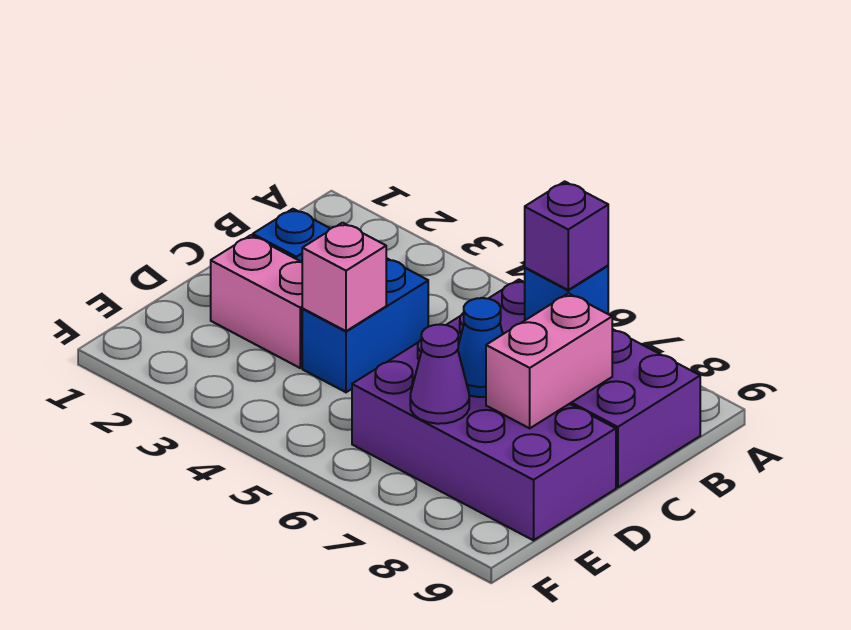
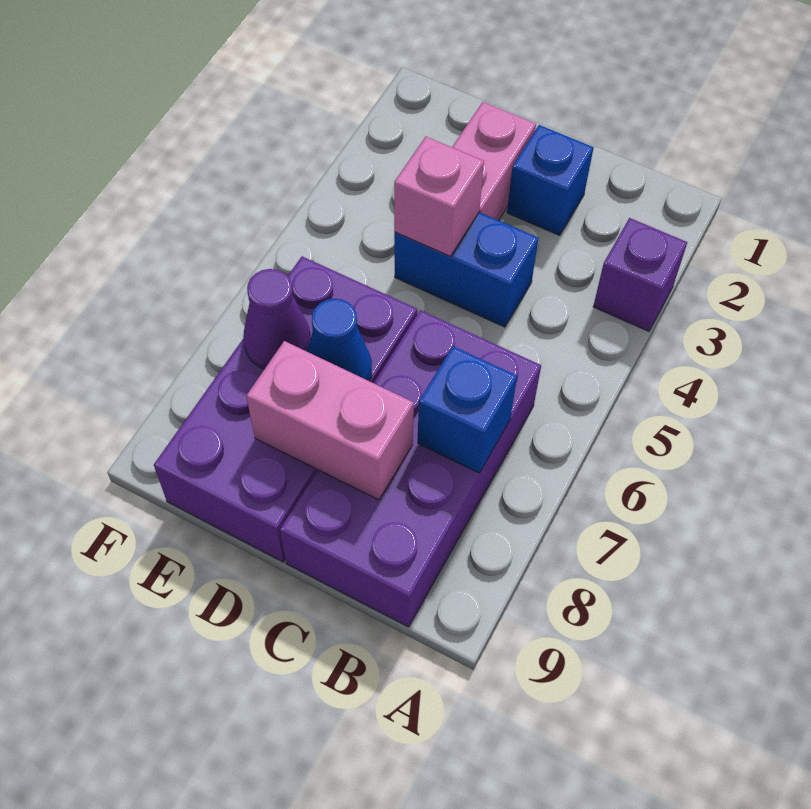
purple 1x1 brick [525,181,608,290] -> purple 1x1 brick moved to [593,218,687,331]

